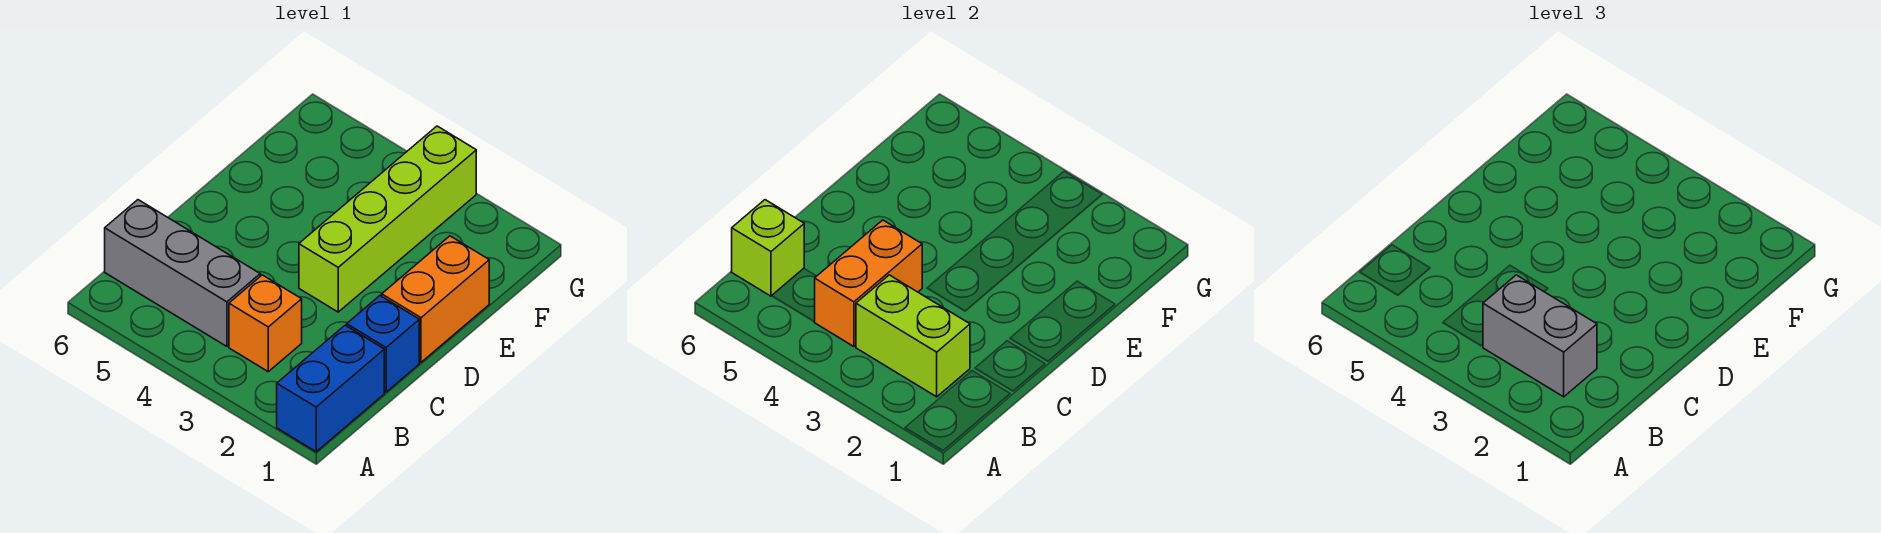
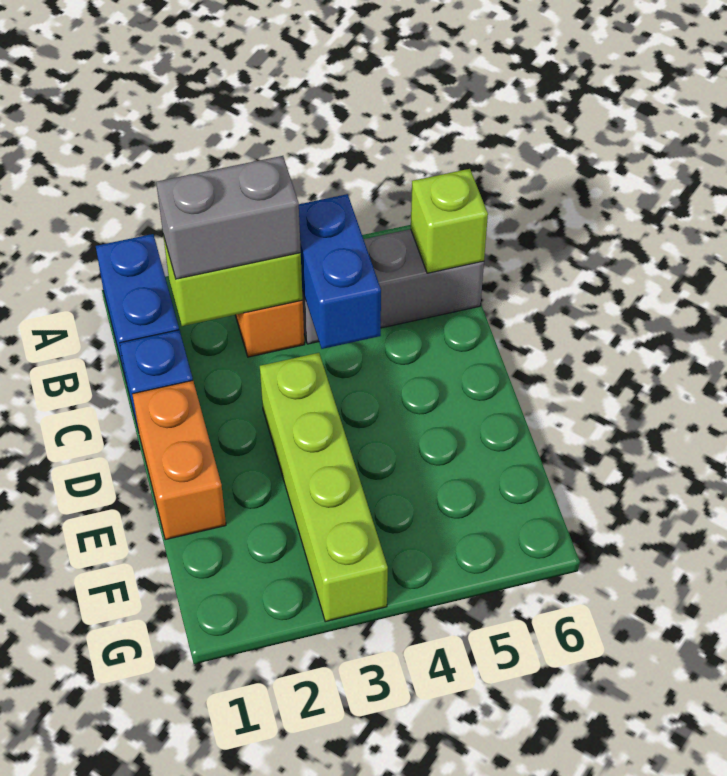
orange 1x2 brick [815,220,922,346] -> blue 1x2 brick [299,194,381,349]

